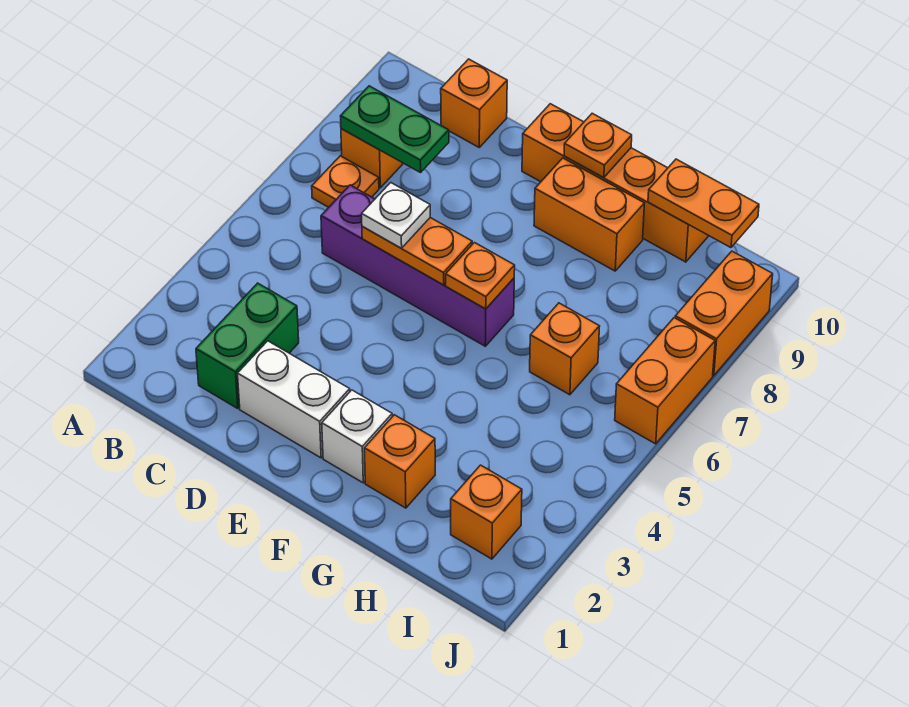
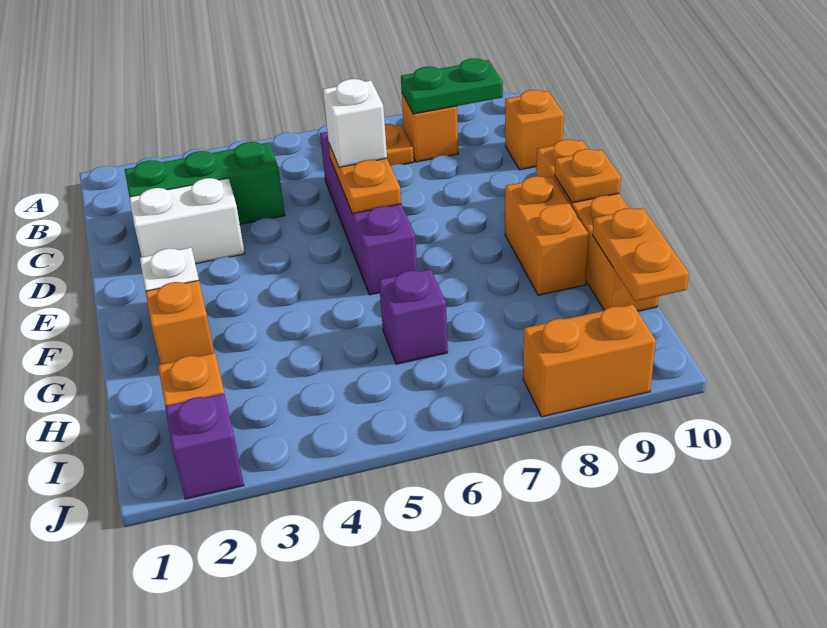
green 1x2 plate [341,86,449,173] -> green 1x2 plate turned to [401,58,503,114]
green 1x2 brick [196,283,299,409] -> green 1x3 brick [125,142,285,224]
white 1x2 brick [238,341,350,458] -> white 1x2 brick turned to [129,178,245,264]
white 1x1 plate [362,183,430,248] -> white 1x1 brick [323,79,387,167]
orange 1x1 plate [446,243,515,309] -> none
orange 1x1 brick [530,303,600,395] -> purple 1x1 brick [379,269,448,364]
none -> purple 1x1 brick [165,393,244,499]
orange 1x2 brick [615,318,715,444] -> none

